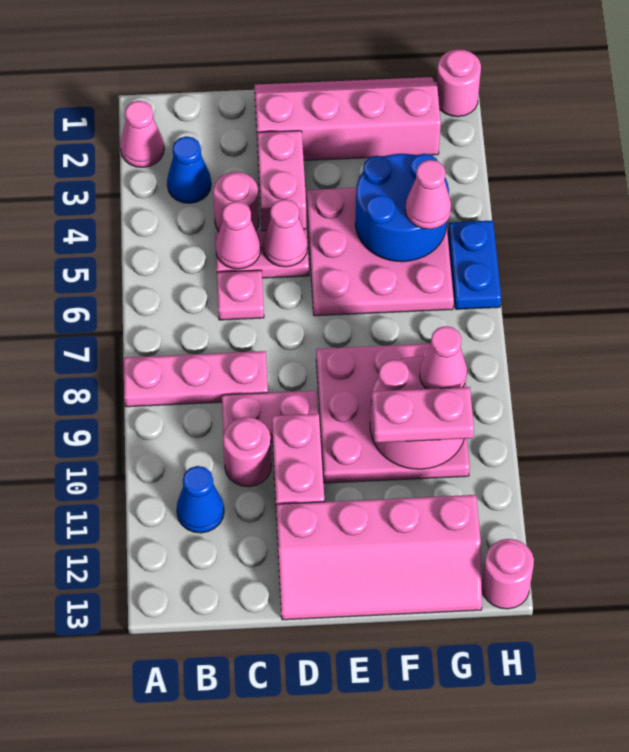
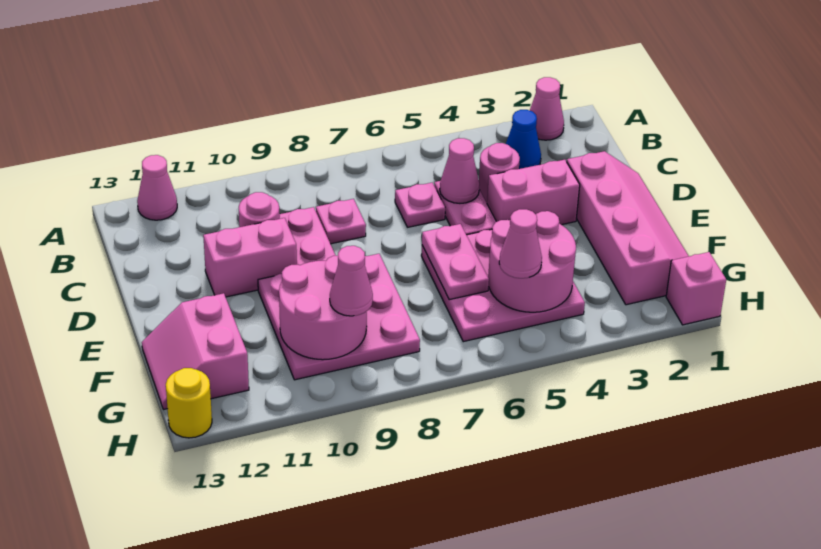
pink 1x3 plate [124,351,268,407] -> pink 1x1 plate [316,199,366,244]
blue 1x1 cone [177,466,224,533] -> none
pink 1x1 cone [263,199,308,267] -> pink 1x1 cone moved to [137,155,177,220]
pink 2x4 slope [276,495,482,620] -> pink 2x2 slope [142,293,249,409]
blue 2x2 round brick [355,154,449,262] -> pink 2x2 round brick [488,211,576,312]
pink 1x2 plate [371,387,474,443] -> pink 1x2 plate moved to [422,224,489,300]
pink 1x1 round brick [436,49,481,117] -> pink 1x1 brick [666,252,726,325]
blue 1x2 plate [448,220,501,309] -> none
pink 1x1 round brick [482,539,534,609] -> yellow 1x1 round brick [166,368,212,438]

